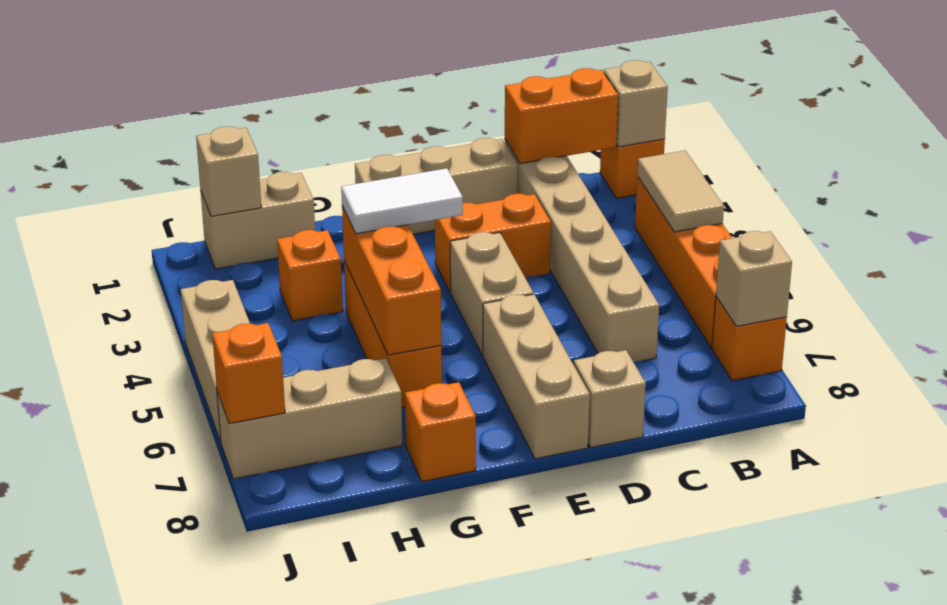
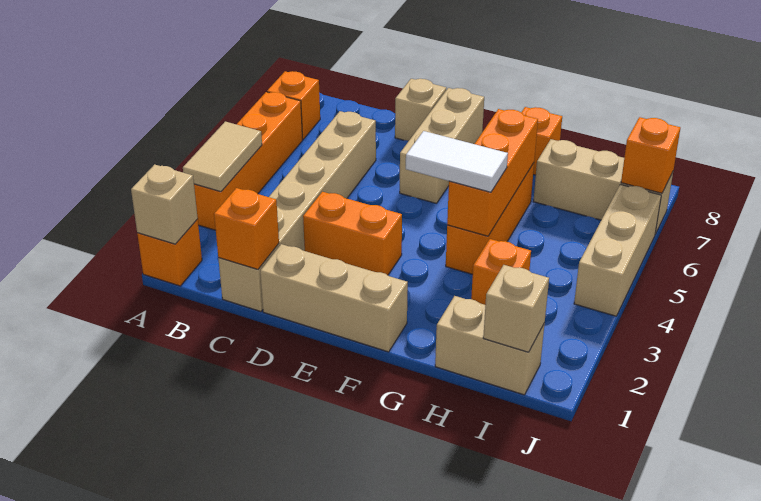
tan 1x1 brick [716,231,792,326] -> none
orange 1x2 brick [505,68,618,164] -> orange 1x1 brick [214,188,279,269]
tan 1x2 brick [450,232,533,355] -> none

